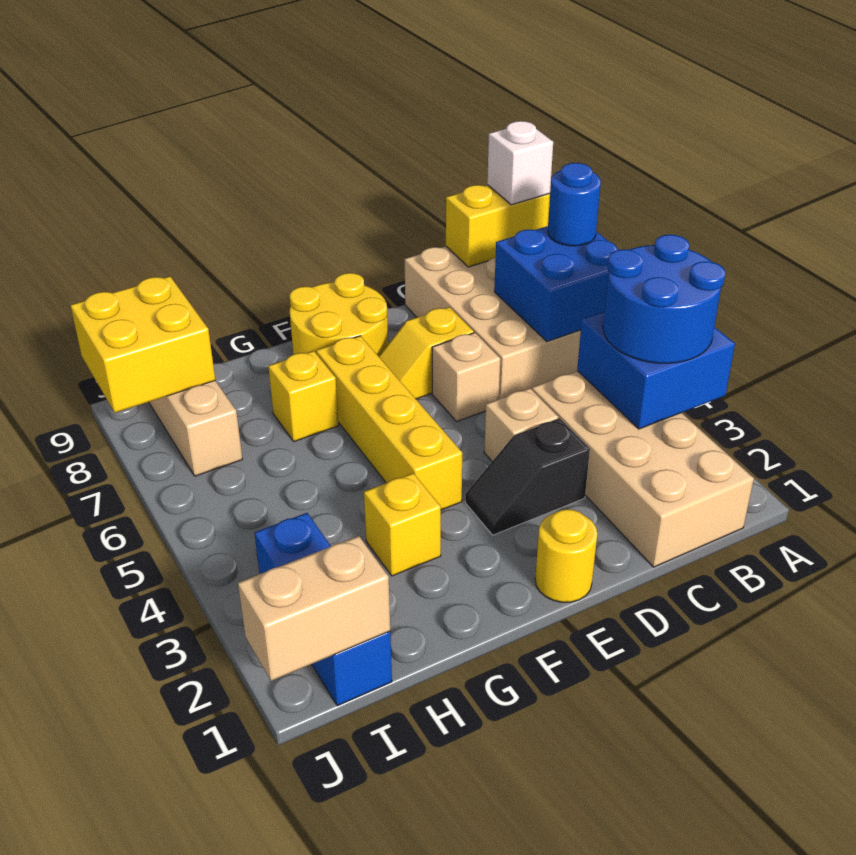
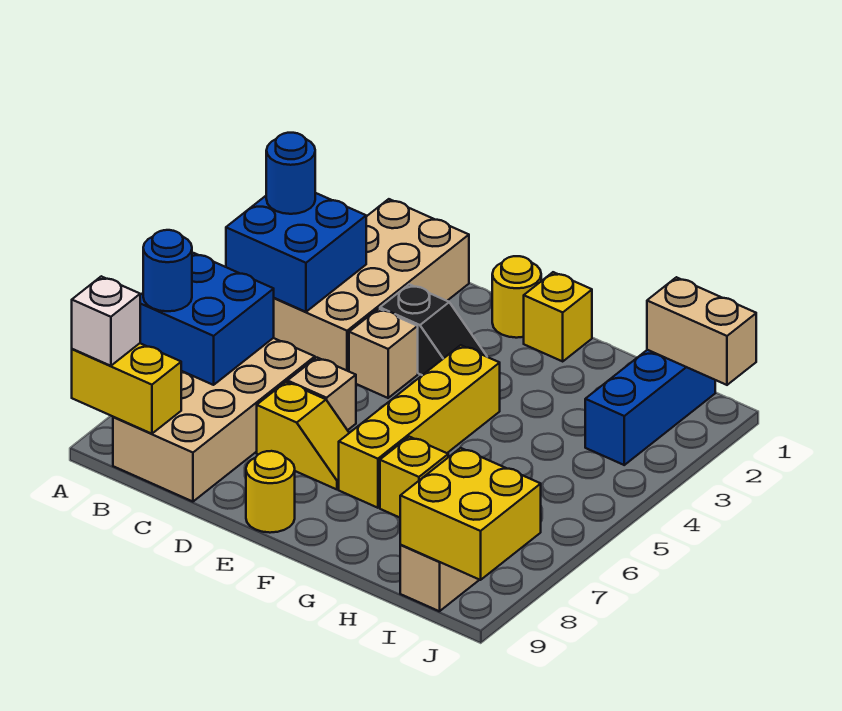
blue 2x2 round brick [603,235,725,363] -> blue 1x1 round brick [266,133,315,214]
yellow 2x2 round brick [290,273,388,356] -> yellow 1x1 round brick [246,451,295,533]
yellow 1x1 brick [364,473,441,576] -> yellow 1x1 brick moved to [524,272,592,361]

